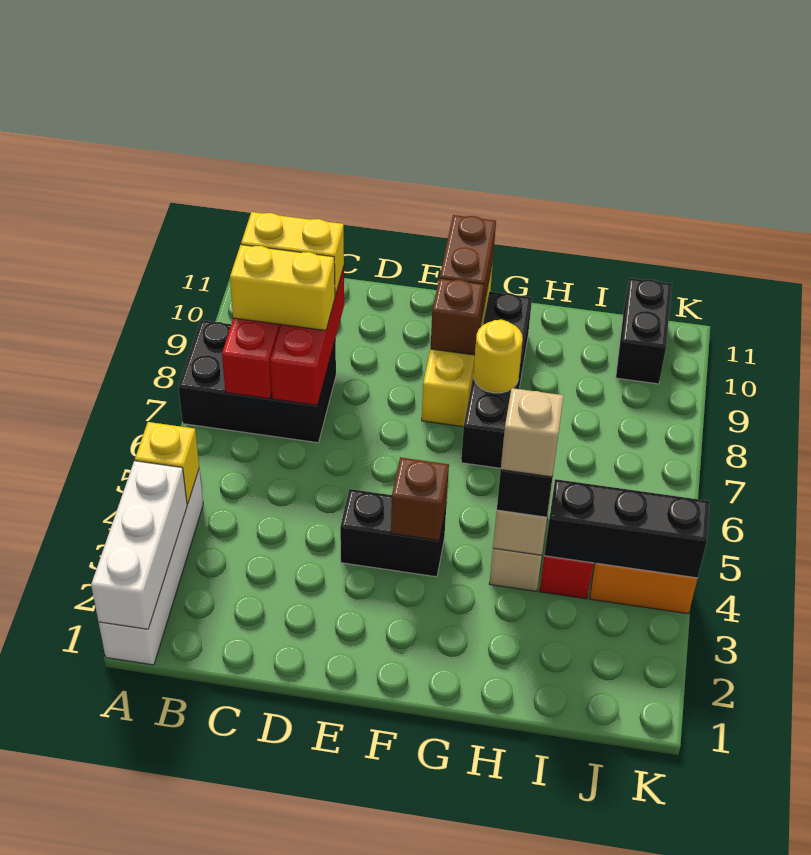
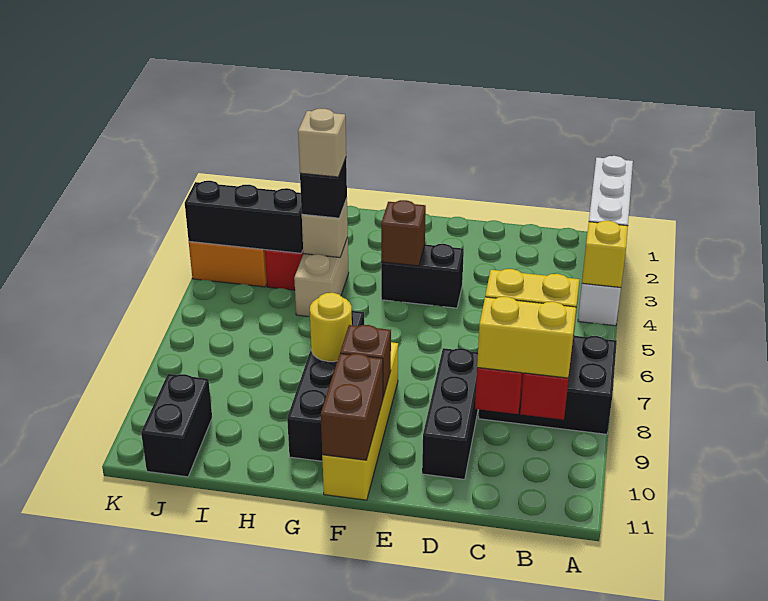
none -> black 1x3 brick [422,348,478,479]

